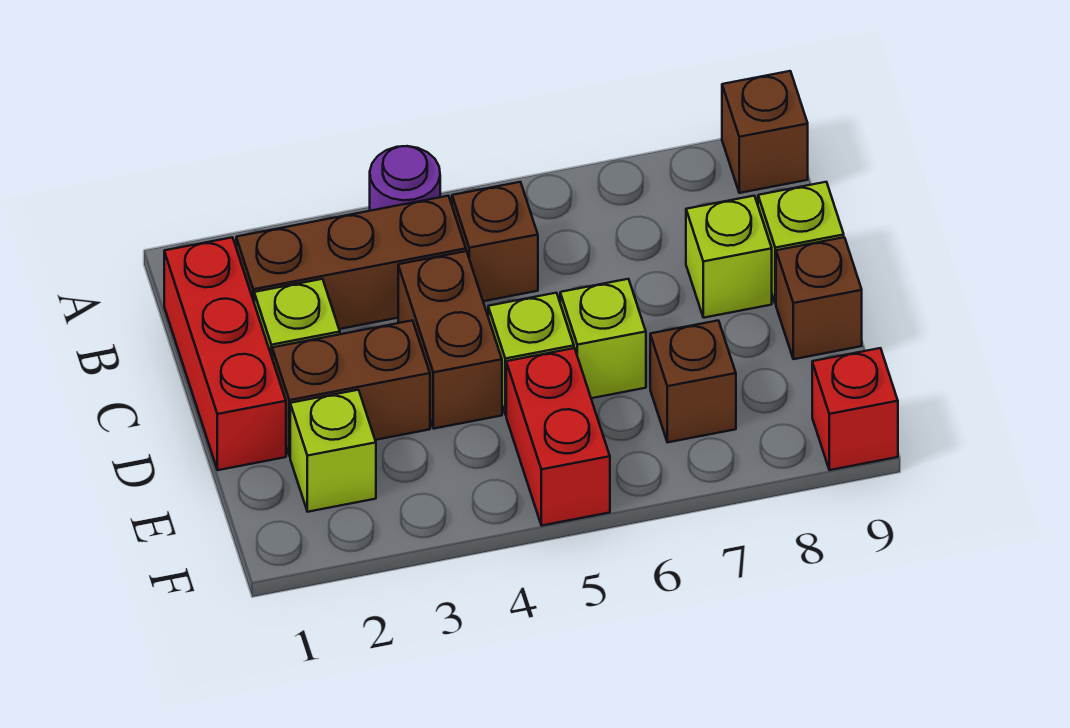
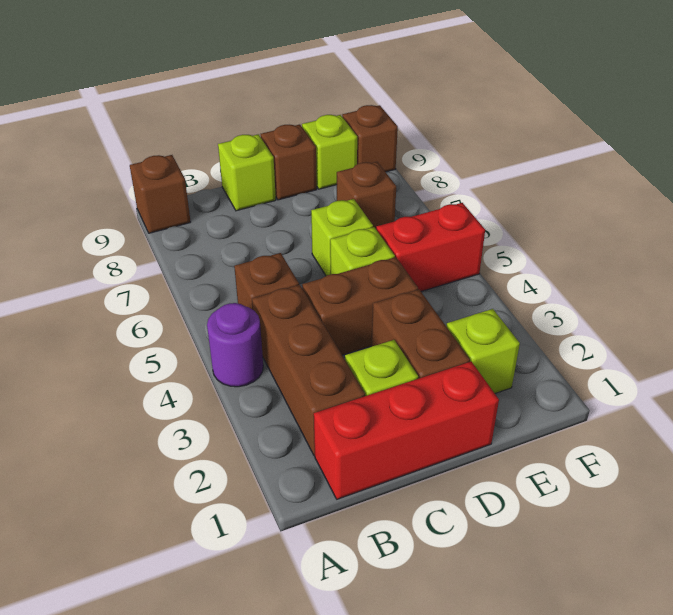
lime 1x1 brick [686,196,772,318] -> lime 1x1 brick moved to [302,115,357,189]
red 1x1 brick [812,348,898,470] -> brown 1x1 brick [342,105,398,172]

